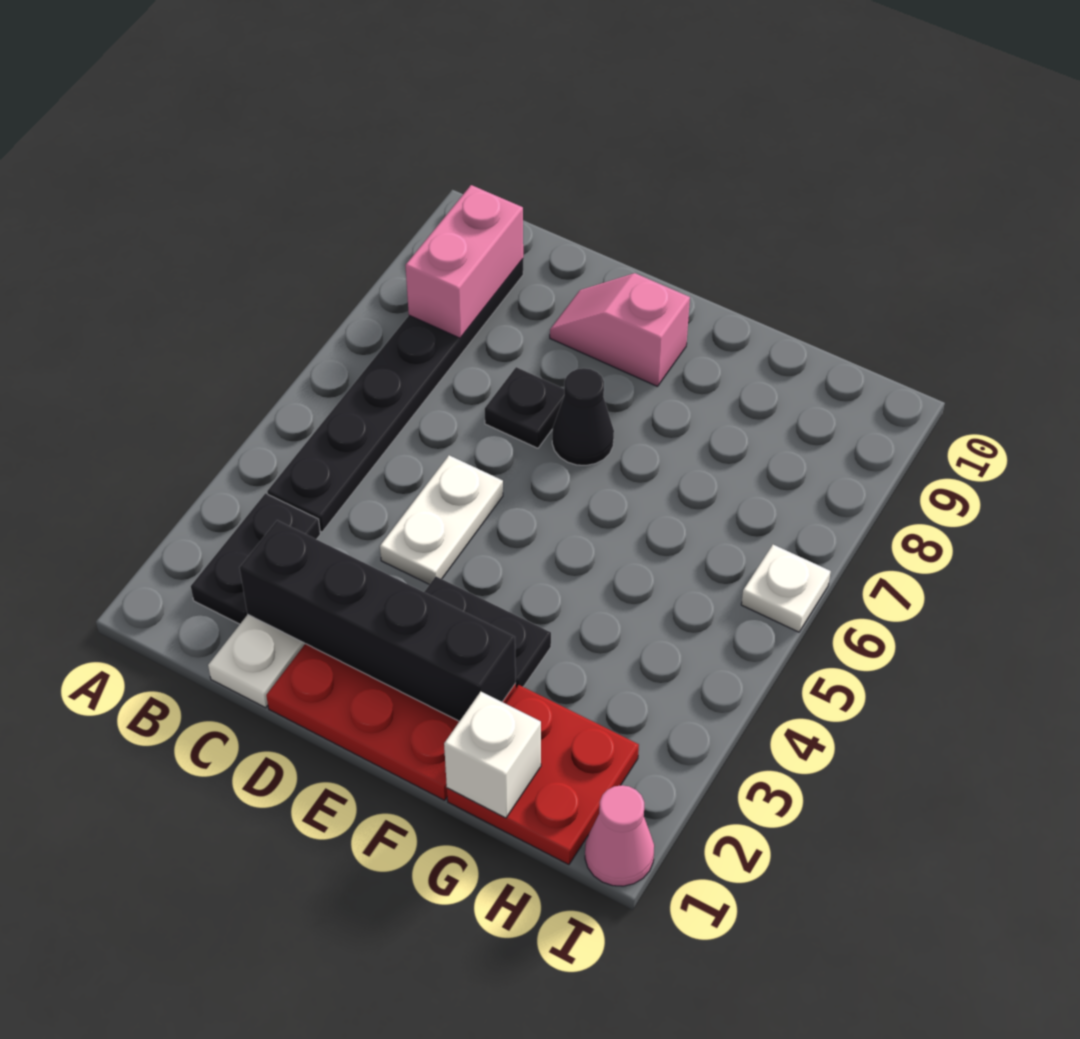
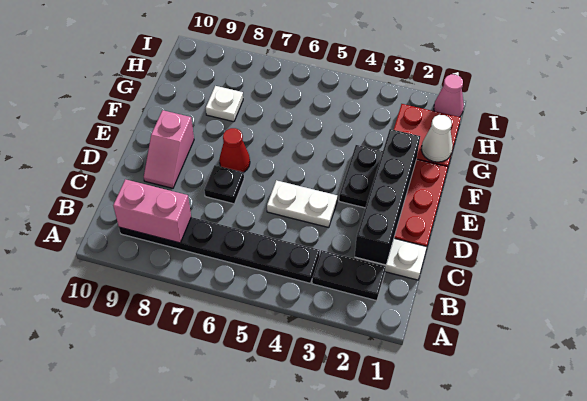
black 1x1 cone [552,368,614,465] -> red 1x1 cone [219,128,250,172]
white 1x1 brick [444,692,541,818] -> white 1x1 cone [421,115,453,162]
white 1x1 plate [741,545,831,632] -> white 1x1 plate moved to [206,86,243,122]

